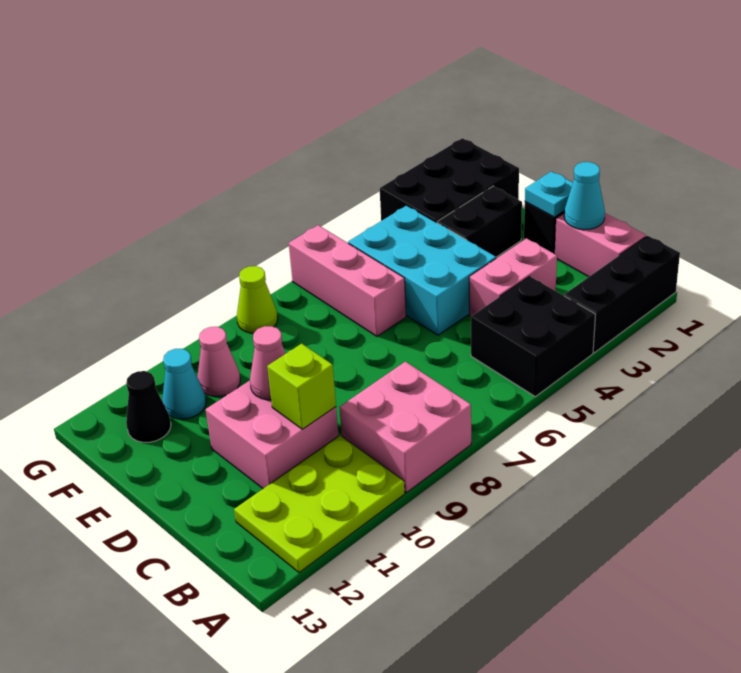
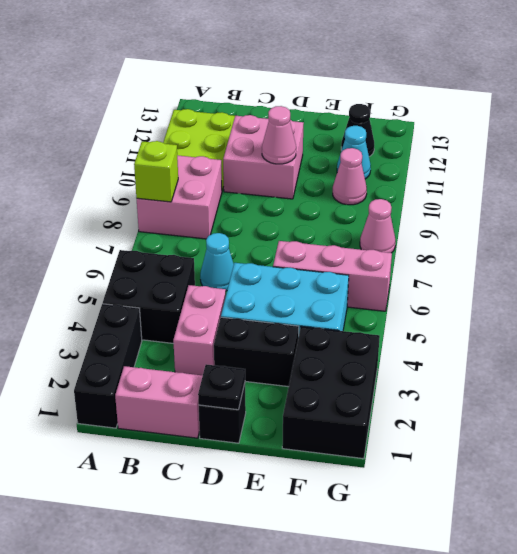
cyan 1x1 cone [564,162,605,230] -> cyan 1x1 cone moved to [200,233,234,291]
lime 1x1 brick [267,344,336,429] -> lime 1x1 brick moved to [134,141,178,202]
cyan 1x1 plate [525,171,573,217] -> black 1x1 plate [198,364,245,410]
black 1x2 brick [437,186,522,257] -> black 1x2 brick turned to [214,317,299,387]
lime 1x1 cone [237,266,278,333] -> pink 1x1 cone [360,199,396,253]

